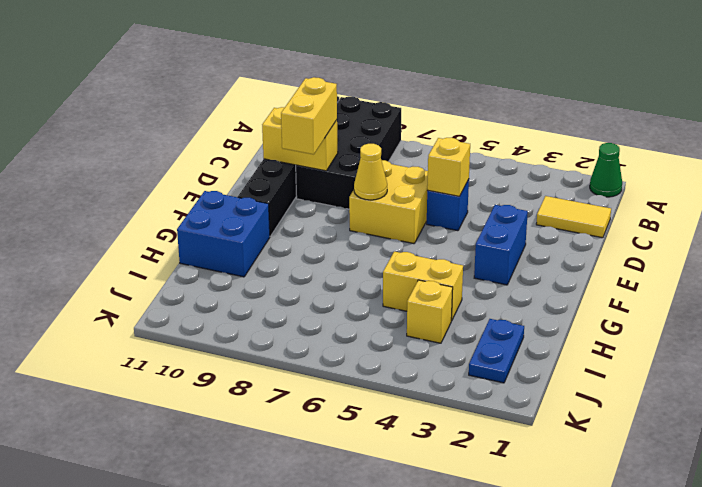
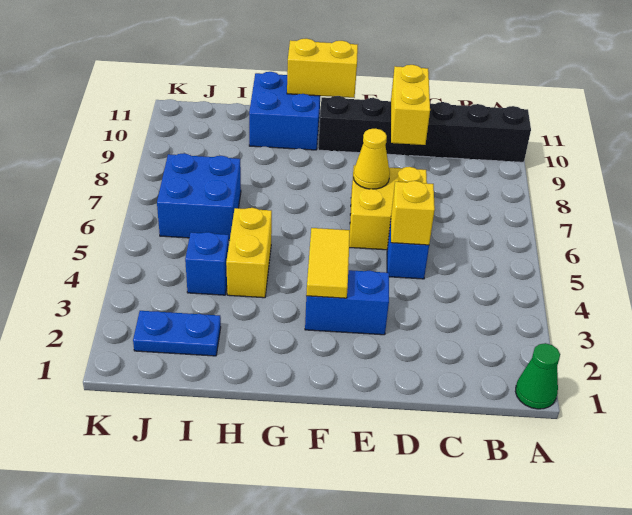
black 2x4 brick [296,97,401,209] -> none
yellow 1x2 tile [536,196,611,238] -> yellow 1x2 tile moved to [306,228,350,298]
yellow 1x2 brick [281,77,337,154] -> yellow 1x2 brick moved to [287,38,358,98]
yellow 1x1 brick [407,280,453,343] -> blue 1x1 brick [185,232,229,295]
none -> blue 2x2 brick [157,153,241,240]

